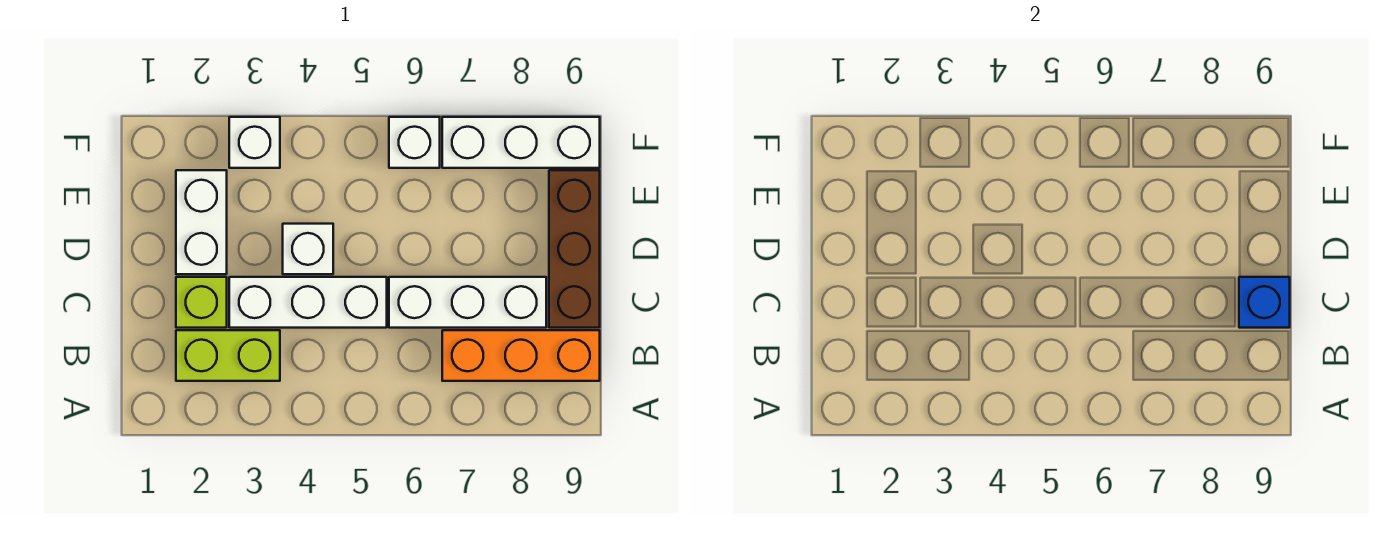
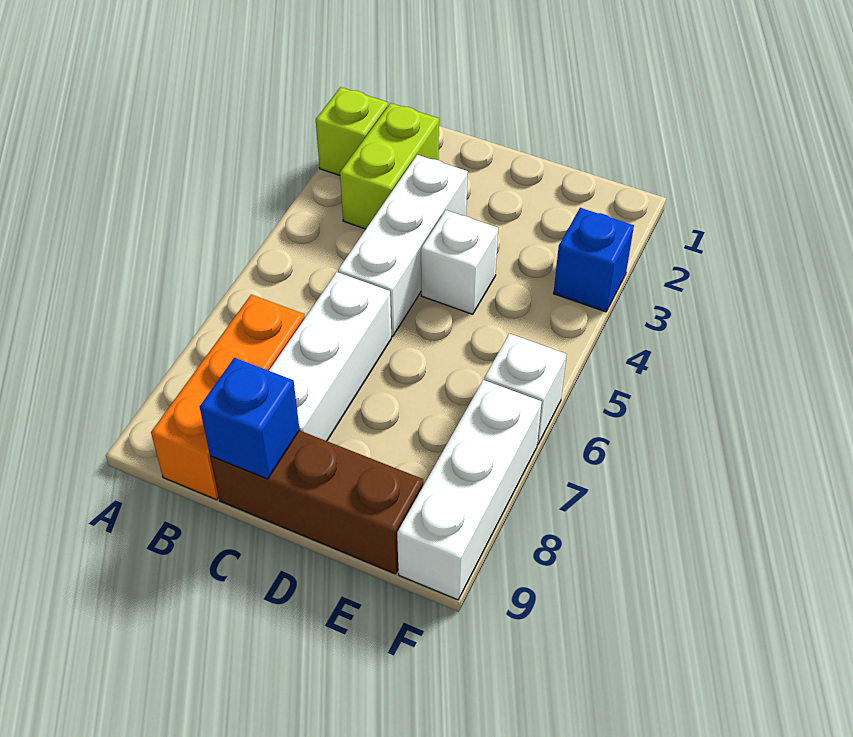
lime 1x1 brick [176,277,227,328] -> lime 1x1 brick moved to [316,87,388,175]
white 1x2 brick [176,170,227,274] -> none
white 1x1 brick [229,117,280,168] -> blue 1x1 brick [554,208,634,312]

